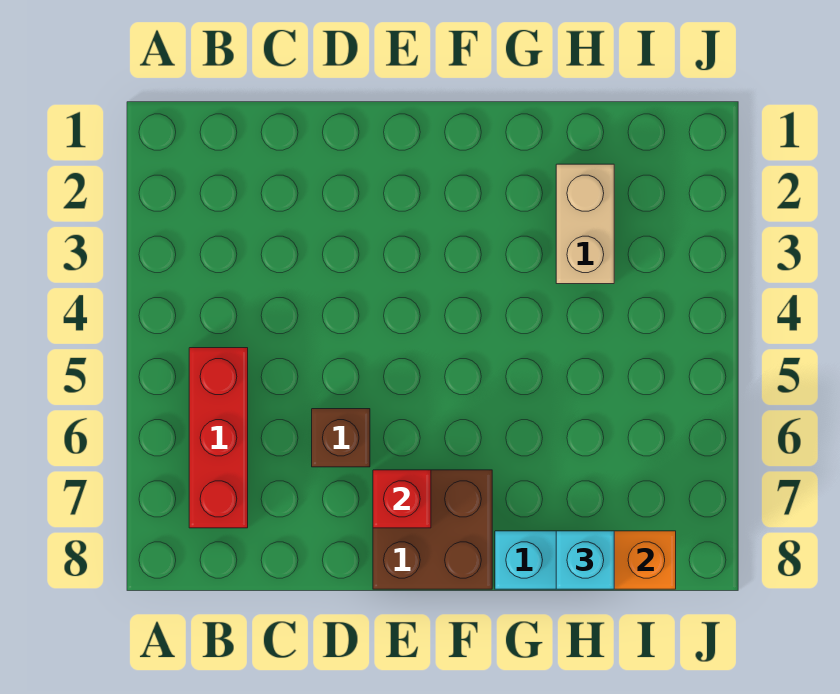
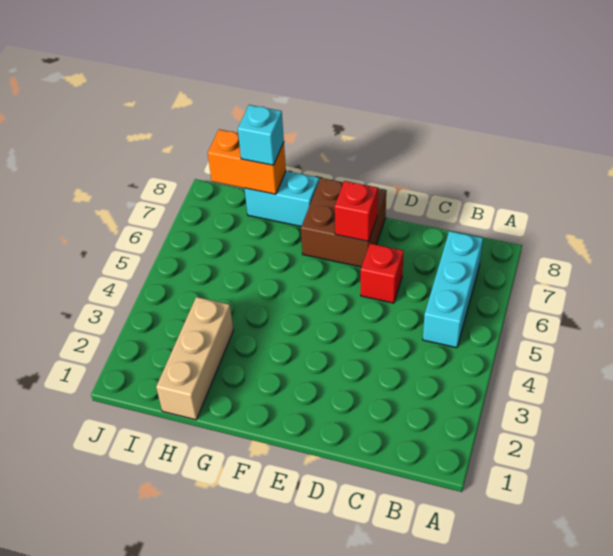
red 1x3 brick [189,348,248,528] -> cyan 1x3 brick [423,231,483,348]
brown 1x1 brick [312,409,370,467] -> red 1x1 brick [361,244,403,303]
tan 1x2 brick [556,164,614,284] -> tan 1x3 brick [156,297,233,420]

